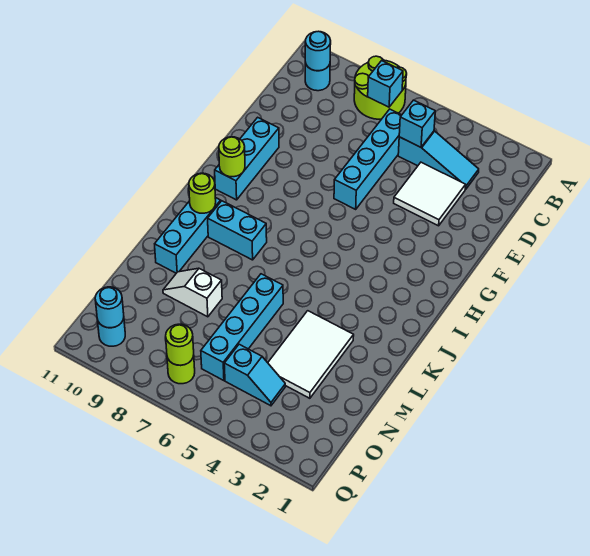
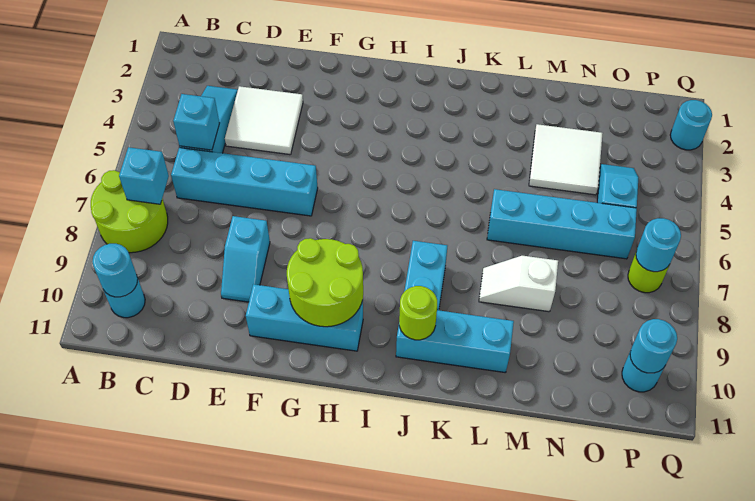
none -> cyan 1x2 slope [221,216,270,302]
lime 1x1 round brick [219,137,245,177] -> lime 2x2 round brick [287,238,363,327]
white 2x3 tile [268,311,354,398] -> white 2x2 tile [529,124,603,195]
white 1x2 slope [163,268,222,317] -> white 1x2 slope turned to [479,256,558,312]
lime 1x1 round brick [165,324,194,365] -> cyan 1x1 round brick [636,218,681,272]
none -> cyan 1x1 round brick [670,100,712,150]

